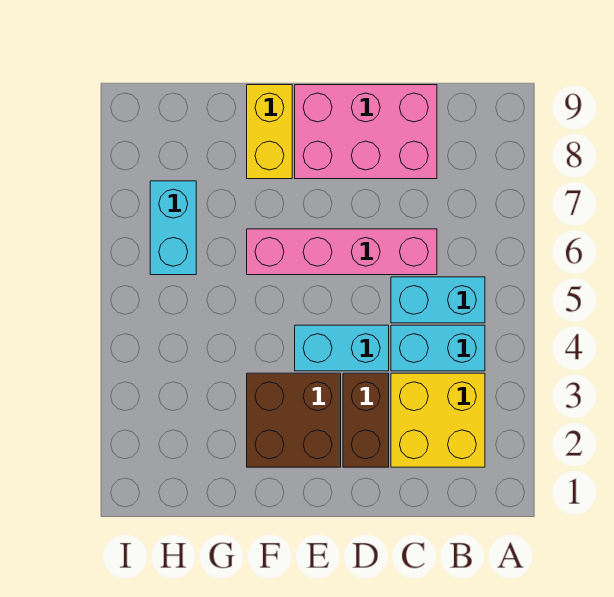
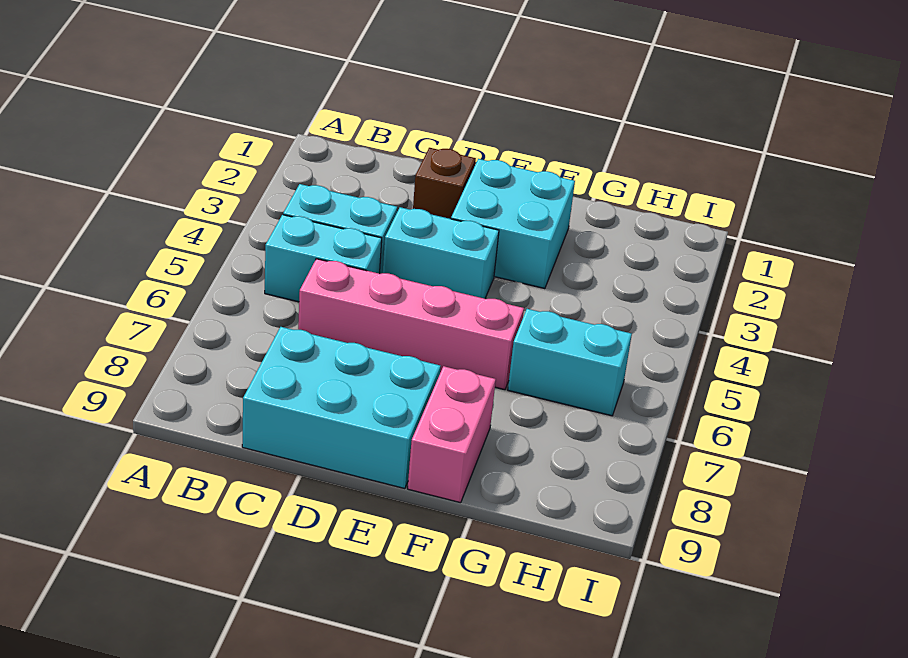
yellow 2x2 brick [391,373,485,467] -> none
pink 2x3 brick [295,85,437,179] -> cyan 2x3 brick [242,327,441,489]
brown 1x2 brick [343,373,389,467] -> brown 1x1 brick [413,148,476,219]
brown 2x2 brick [247,373,341,467] -> cyan 2x2 brick [451,159,575,289]
yellow 1x2 brick [247,85,292,179] -> pink 1x2 brick [408,366,496,503]
cyan 1x2 brick [150,181,196,275] -> cyan 1x2 brick turned to [508,309,632,416]

